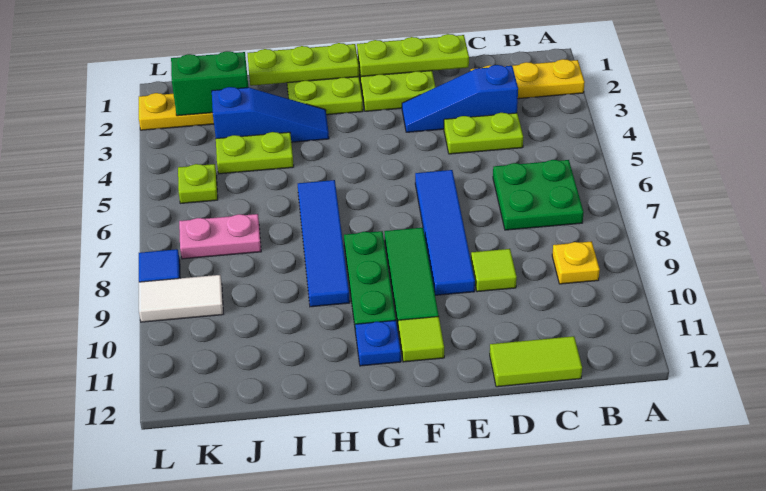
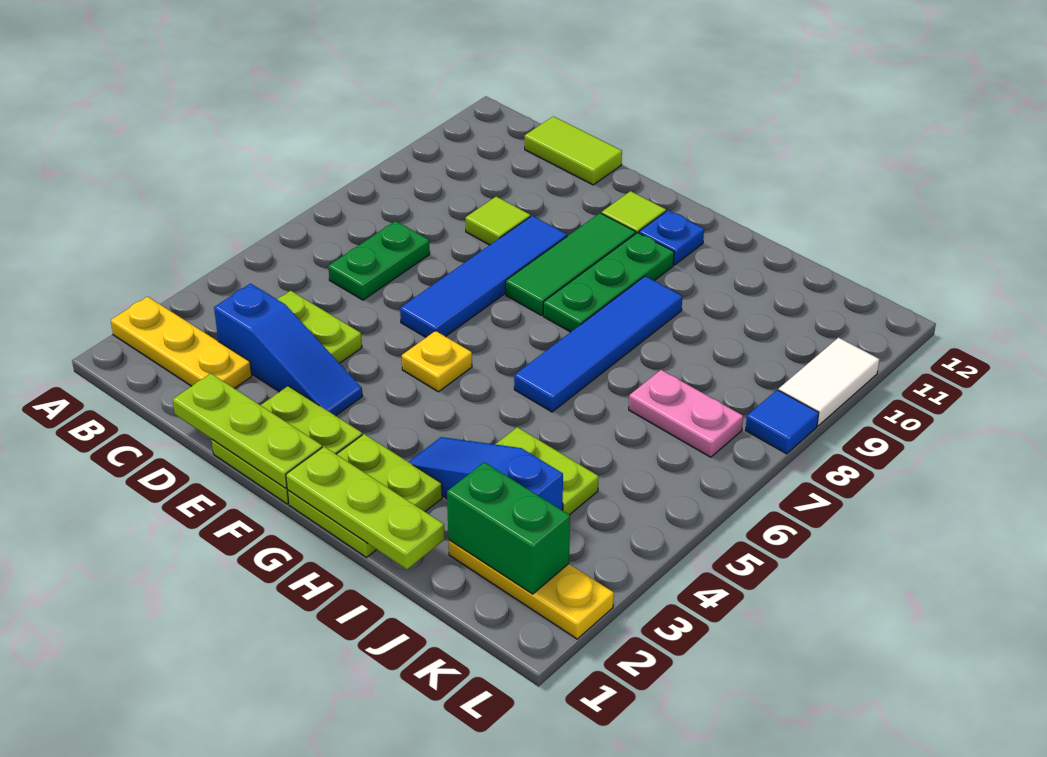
green 2x2 plate [493,160,584,230] -> green 1x2 plate [328,221,430,300]
yellow 1x1 plate [552,241,600,284] -> yellow 1x1 plate moved to [402,331,472,392]
lime 1x1 plate [178,164,218,203] -> none
white 1x2 tile [139,275,223,322] -> white 1x2 tile turned to [779,338,879,426]

